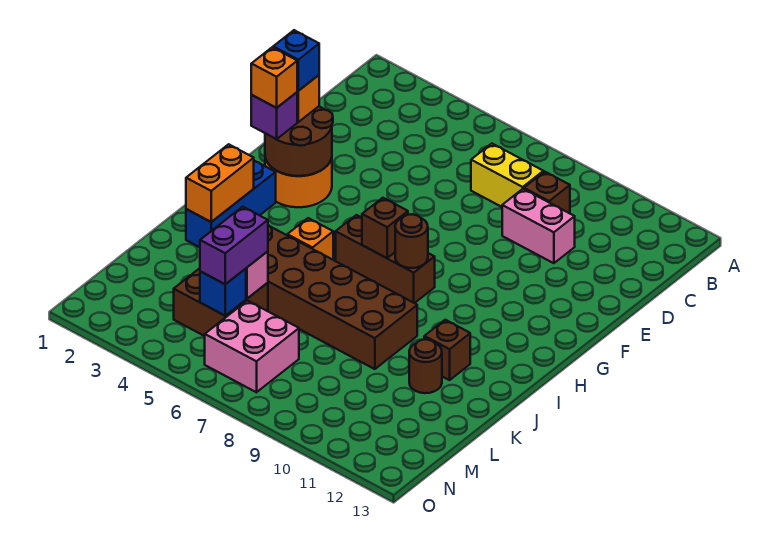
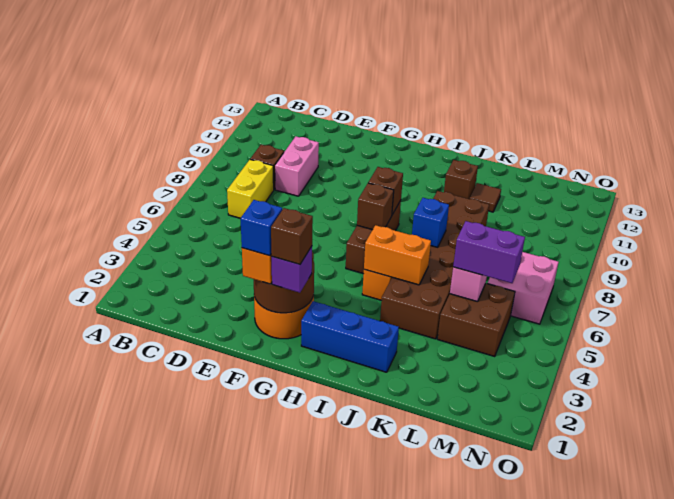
orange 1x1 brick [251,47,298,108] -> brown 1x1 brick [271,208,313,264]
brown 1x1 round brick [395,214,428,268] -> brown 1x1 brick [368,167,403,215]
orange 1x2 brick [186,144,254,222] -> orange 1x2 brick moved to [364,225,431,285]
brown 1x1 round brick [409,340,442,393] -> brown 1x1 tile [470,183,501,212]
blue 1x1 brick [200,269,246,316] -> blue 1x1 brick moved to [412,198,449,247]

